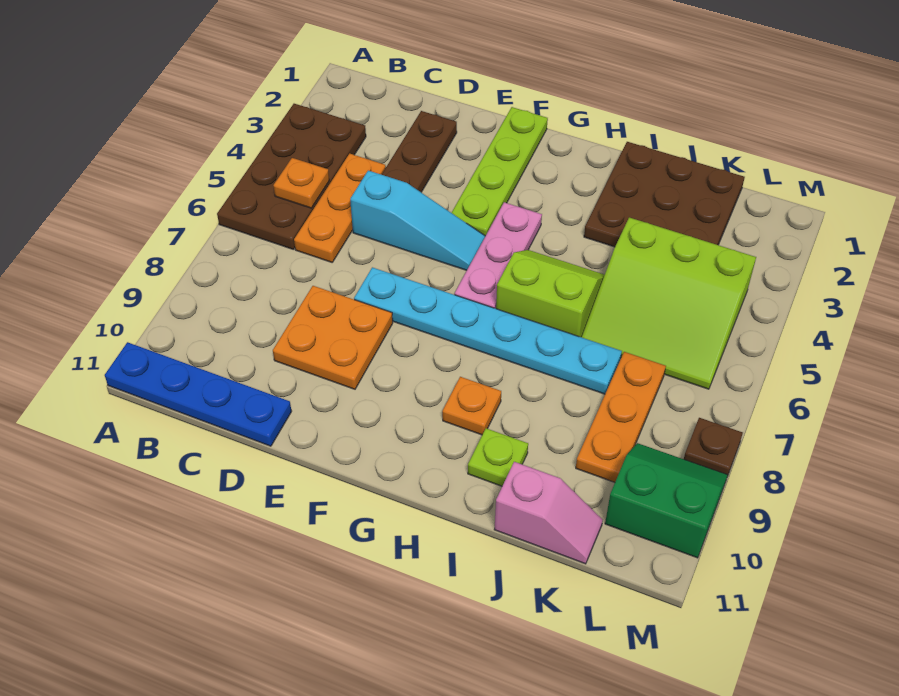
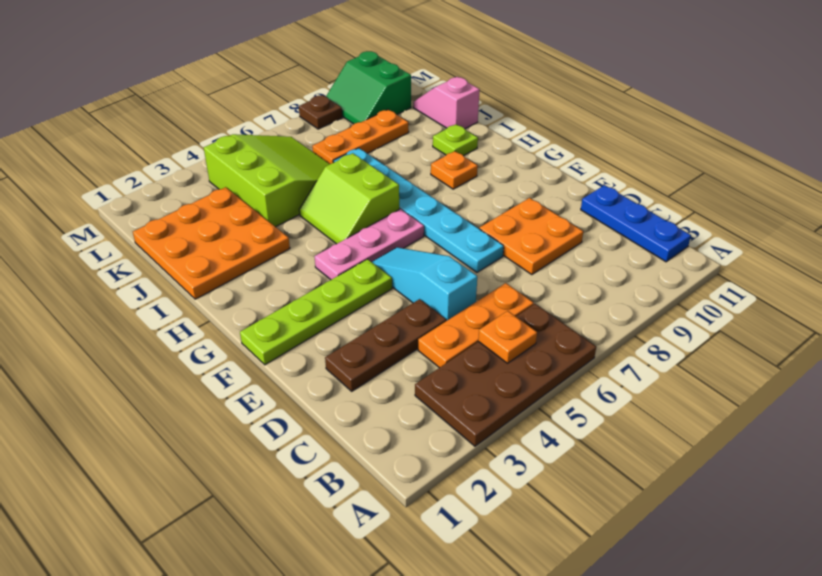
blue 1x4 plate [105,342,292,446] -> blue 1x3 plate [581,185,691,262]
brown 3x3 plate [584,142,745,247] -> orange 3x3 plate [133,187,290,299]

